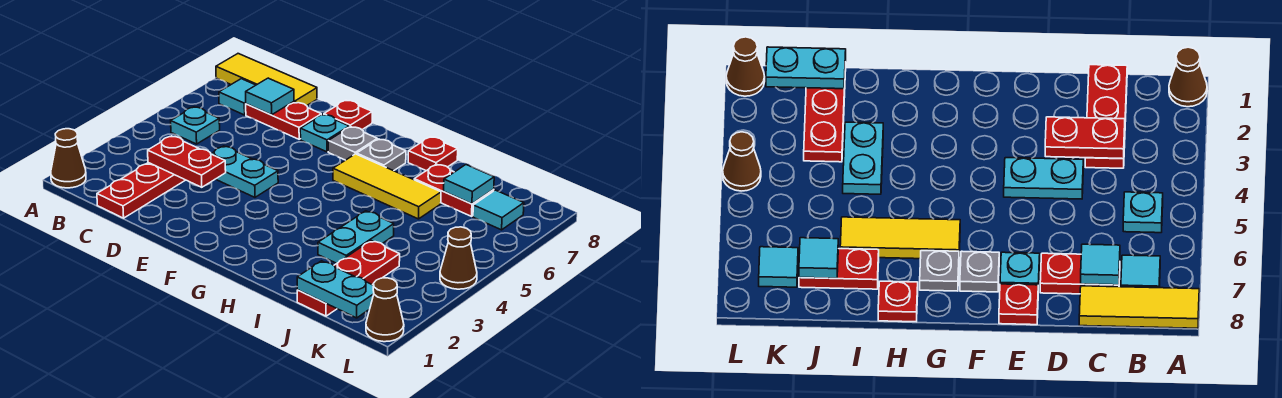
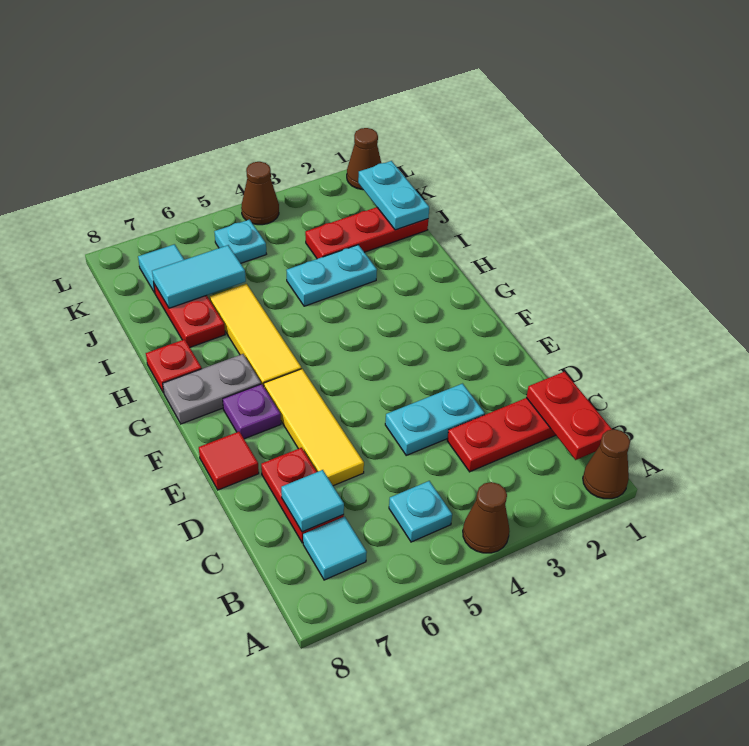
none -> brown 1x1 cone [463,482,510,553]
yellow 1x3 tile [216,54,317,106] -> yellow 1x3 tile moved to [264,369,364,486]
red 1x2 plate [148,136,226,187] -> red 1x2 plate moved to [526,372,612,460]
cyan 1x2 plate [211,146,278,197] -> cyan 1x2 plate turned to [385,384,485,455]
cyan 1x1 plate [300,115,349,152] -> cyan 1x1 plate moved to [214,220,266,263]
red 1x1 plate [324,100,372,130] -> red 1x1 tile [199,432,259,490]
grey 1x1 plate [328,127,377,160] -> purple 1x1 plate [223,384,281,439]
grey 1x1 plate [357,139,406,171] -> grey 1x2 plate [163,354,261,424]
cyan 1x1 tile [444,165,494,204] -> cyan 1x2 tile [152,245,246,308]

